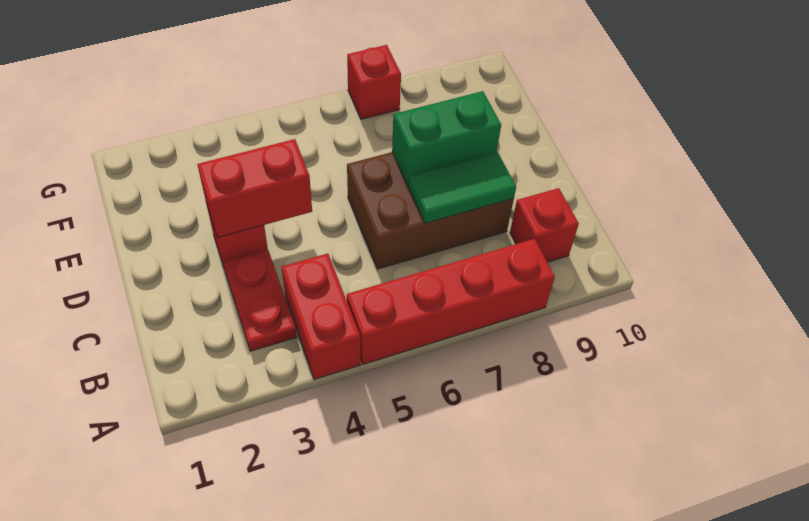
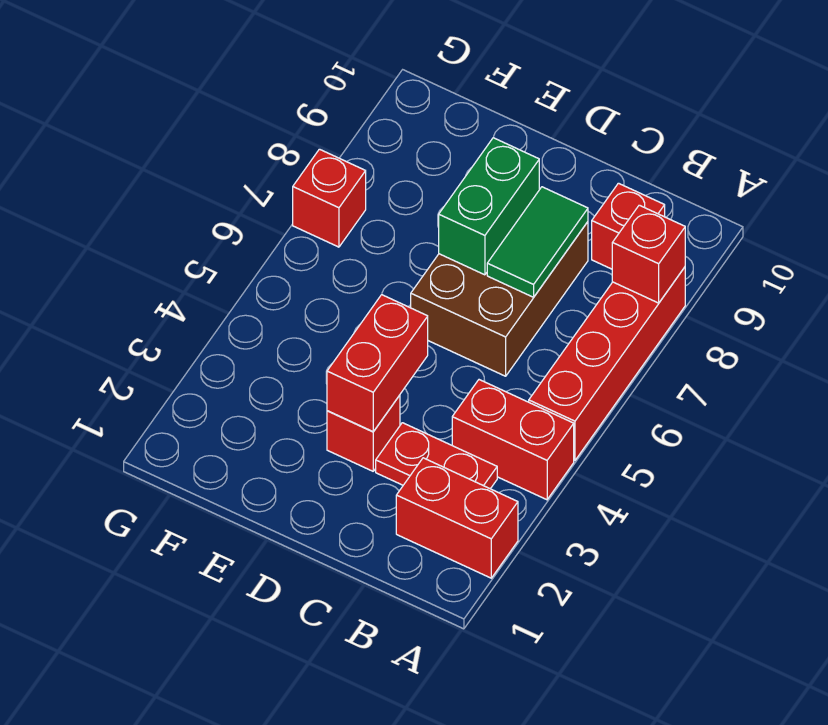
none -> red 1x2 brick [396,458,518,578]
none -> red 1x1 brick [612,205,685,303]

